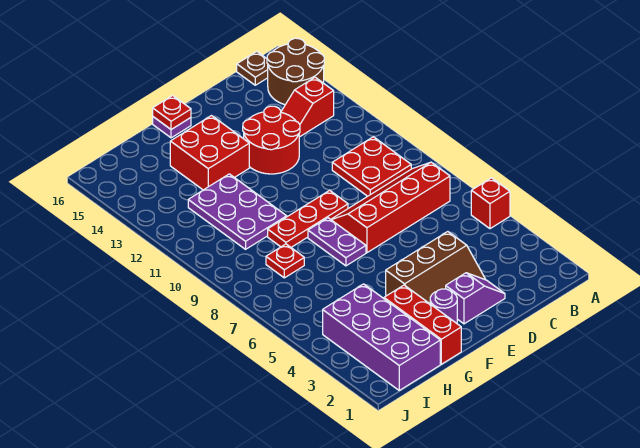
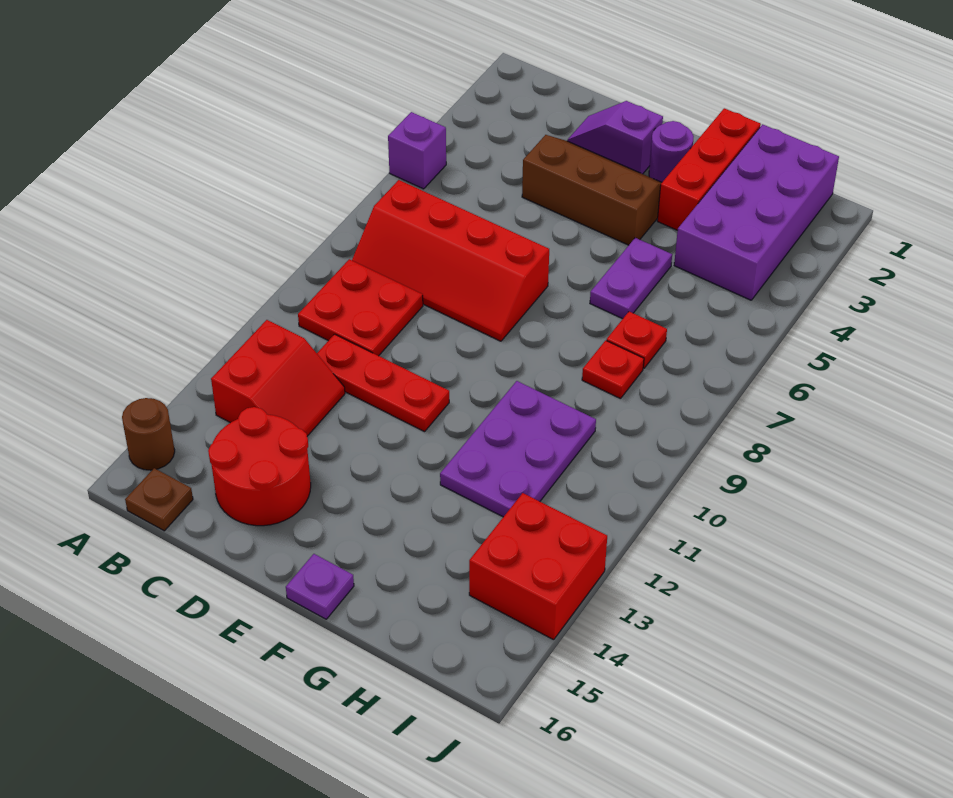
red 1x1 brick [471,178,510,229] -> purple 1x1 brick [388,112,446,189]
brown 2x2 round brick [267,38,324,105] -> brown 1x1 round brick [122,398,175,470]
red 1x2 slope [281,77,334,137] -> red 2x2 slope [211,320,345,436]
red 2x2 round brick [243,106,300,174] -> red 2x2 round brick moved to [208,407,311,526]
red 1x3 plate [268,190,348,247] -> red 1x3 plate moved to [317,334,449,432]
purple 1x2 plate [308,218,366,266] -> purple 1x2 plate moved to [590,238,672,319]
red 2x2 brick [170,116,249,190] -> red 2x2 brick moved to [469,493,607,640]
red 1x1 plate [153,96,191,130] -> red 1x1 plate moved to [607,311,667,369]

